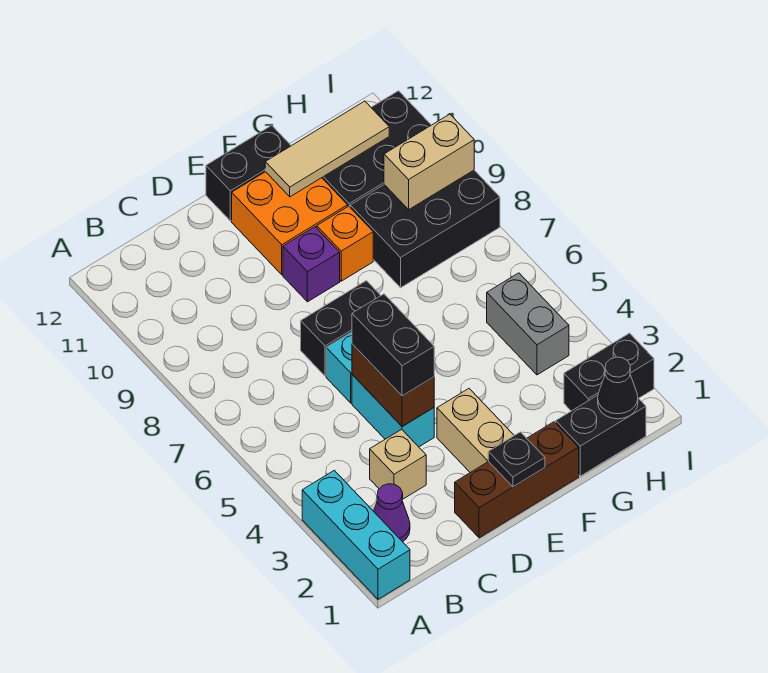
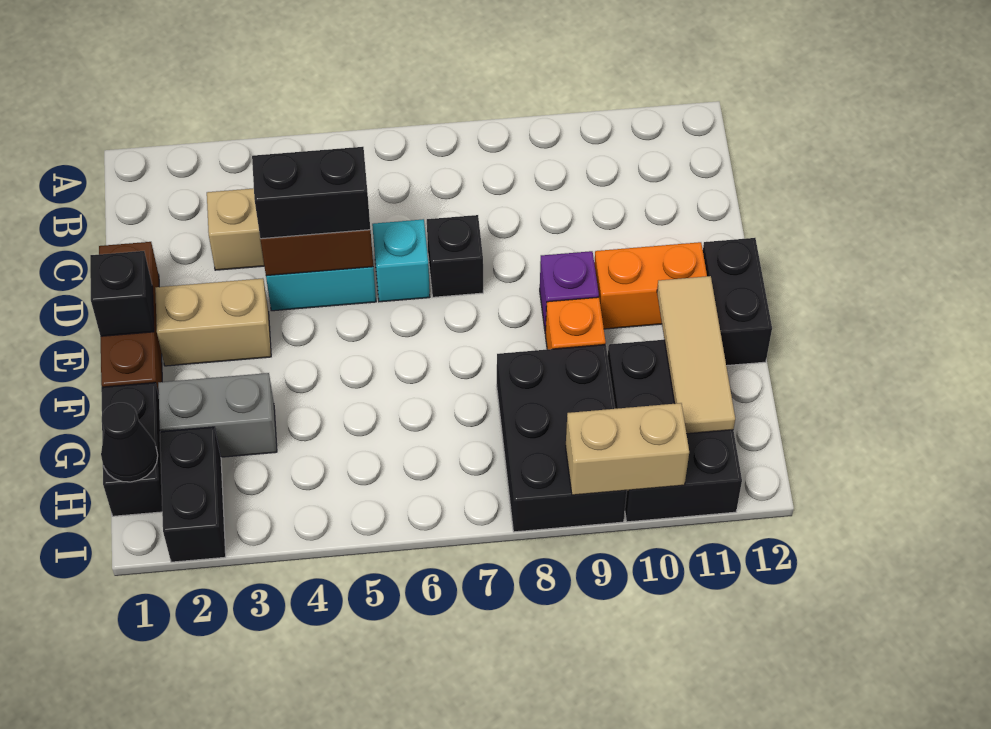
cyan 1x3 brick [302,470,410,599] -> none
purple 1x1 cone [374,484,410,542] -> none
black 1x2 brick [301,281,381,376] -> black 1x1 brick [427,215,483,297]
black 1x1 plate [488,432,545,487] -> black 1x1 brick [90,251,154,336]
orange 2x2 brick [232,172,348,275] -> orange 1x2 brick [594,242,707,329]
grey 1x2 brick [487,273,569,375] -> grey 1x2 brick moved to [158,373,277,457]
tan 1x2 brick [384,114,474,210] -> tan 1x2 brick turned to [566,403,689,495]

